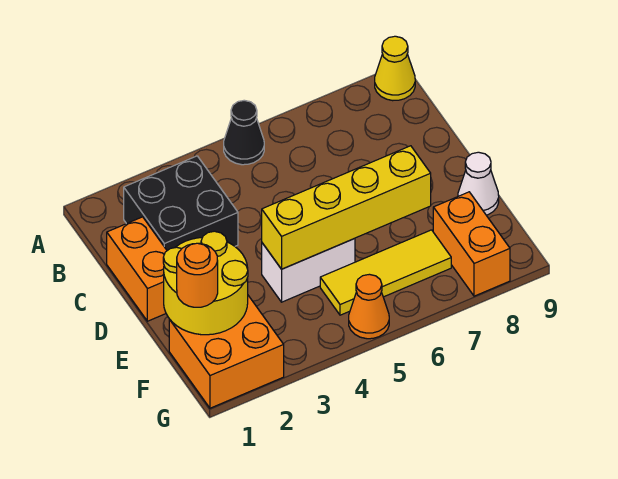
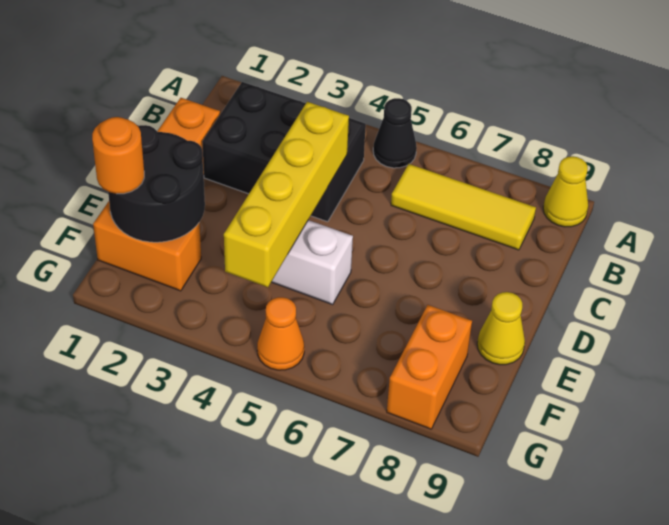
black 2x2 brick [124,156,238,251] -> black 2x3 brick [202,82,366,222]
yellow 2x2 round brick [163,231,248,335] -> black 2x2 round brick [108,125,205,242]
yellow 1x4 brick [262,146,431,269] -> yellow 1x4 brick turned to [224,102,349,287]
white 1x1 cone [458,152,499,215] -> yellow 1x1 cone [477,292,525,365]
orange 2x2 brick [169,296,284,408] -> orange 1x2 brick [93,202,201,291]
yellow 1x3 tile [320,230,451,315] -> yellow 1x3 tile moved to [391,164,536,250]

